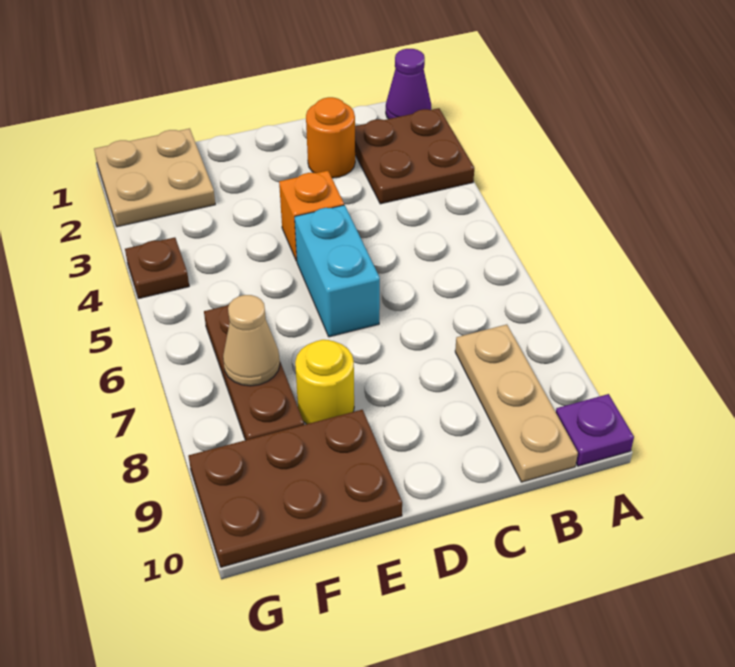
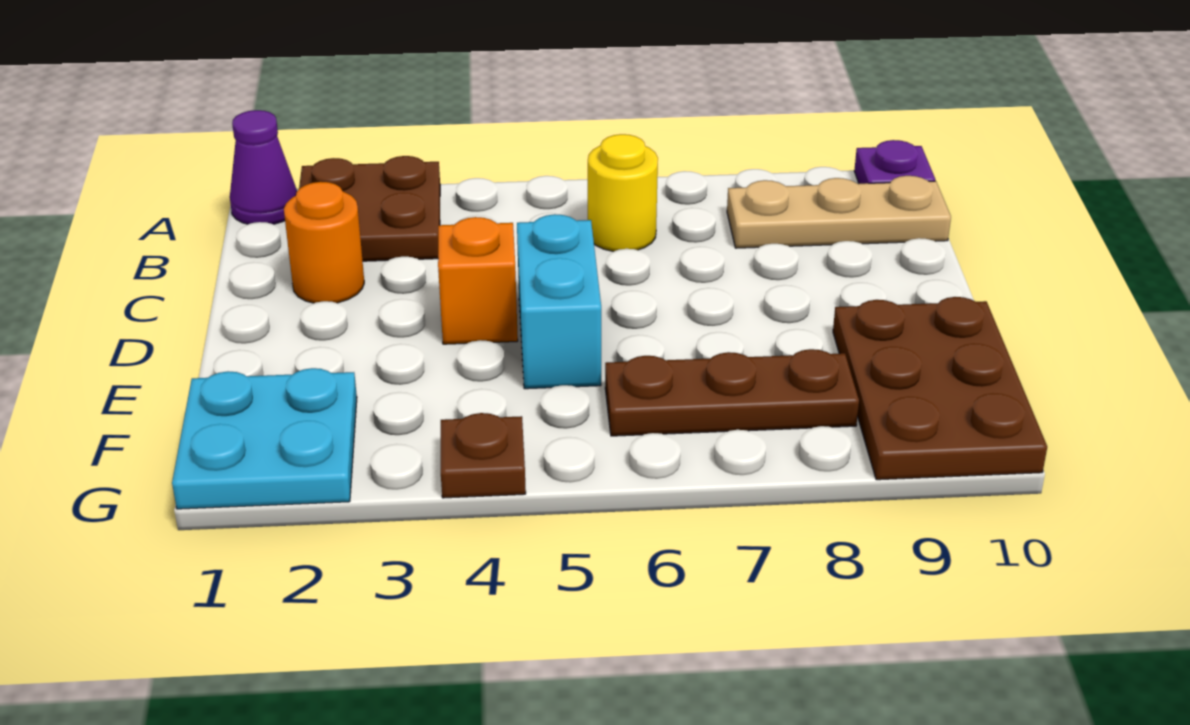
cyan 1x2 brick [295,205,380,337] -> cyan 1x2 brick turned to [517,214,601,389]
yellow 1x1 round brick [295,340,354,424] -> yellow 1x1 round brick moved to [588,134,658,251]
tan 2x2 plate [94,129,215,227] -> cyan 2x2 plate [172,368,357,509]
tan 1x1 cone [223,295,280,386] -> none

